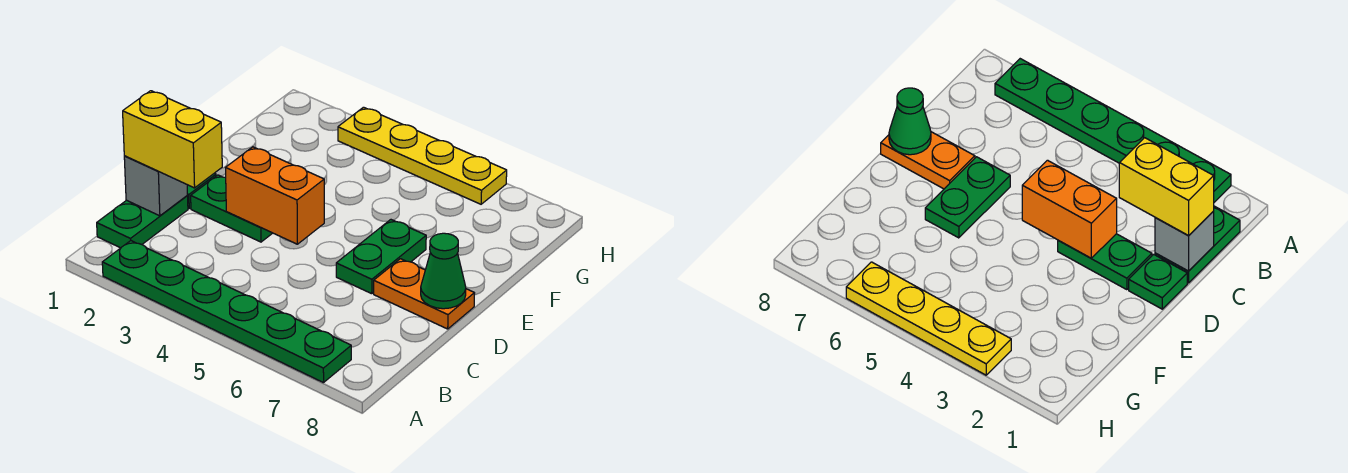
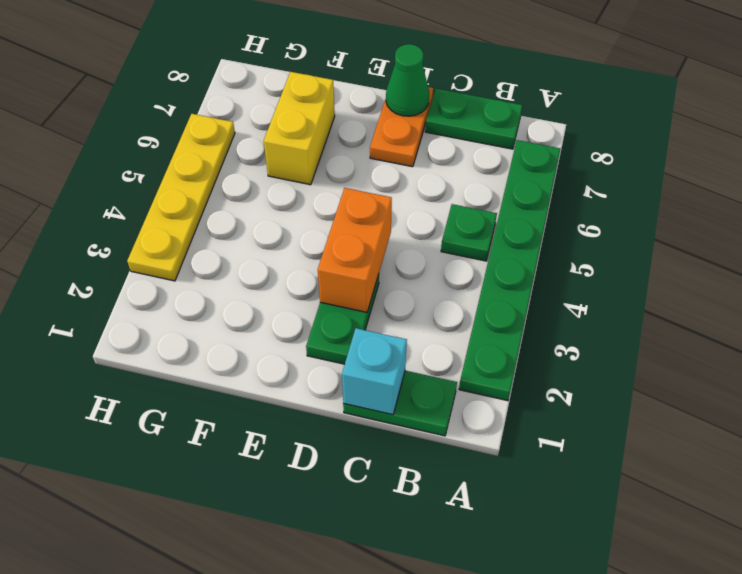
grey 1x1 brick [124,156,188,216] -> cyan 1x1 brick [342,328,407,415]
yellow 1x2 brick [123,91,222,188] -> yellow 1x2 brick moved to [264,72,335,185]
green 1x1 plate [1129,254,1187,309] -> green 1x1 plate moved to [441,204,497,261]
green 1x2 plate [336,220,426,294] -> green 1x2 plate moved to [425,89,522,149]

